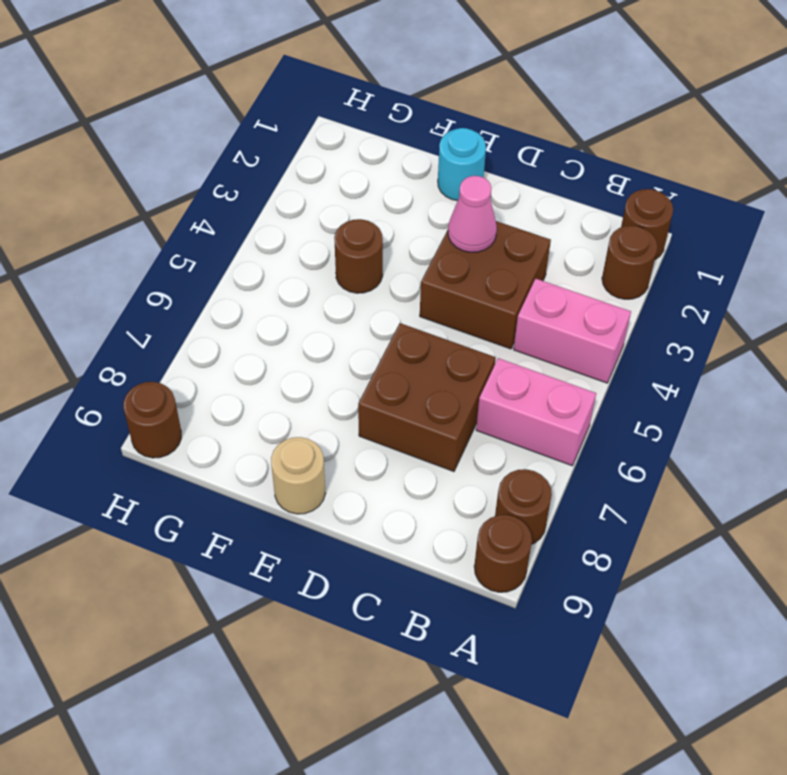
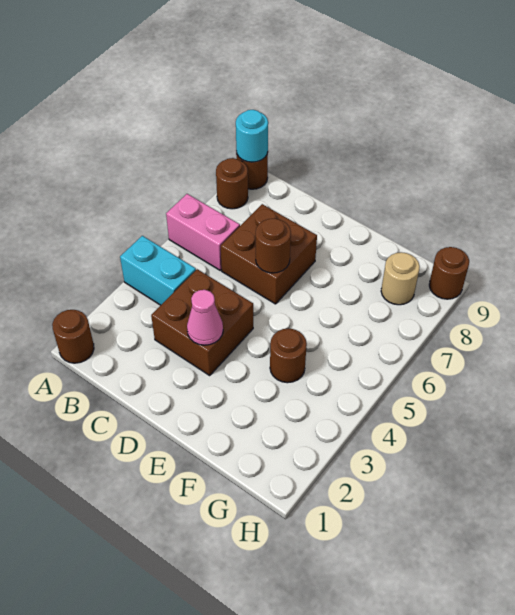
brown 1x1 round brick [602,225,658,299] -> brown 1x1 round brick moved to [256,218,291,273]
pink 1x2 brick [514,279,631,383] -> cyan 1x2 brick [120,236,196,305]
cyan 1x1 round brick [438,128,486,201] -> cyan 1x1 round brick moved to [236,110,268,162]
tan 1x1 round brick [271,437,326,514] -> tan 1x1 round brick moved to [381,252,420,305]

